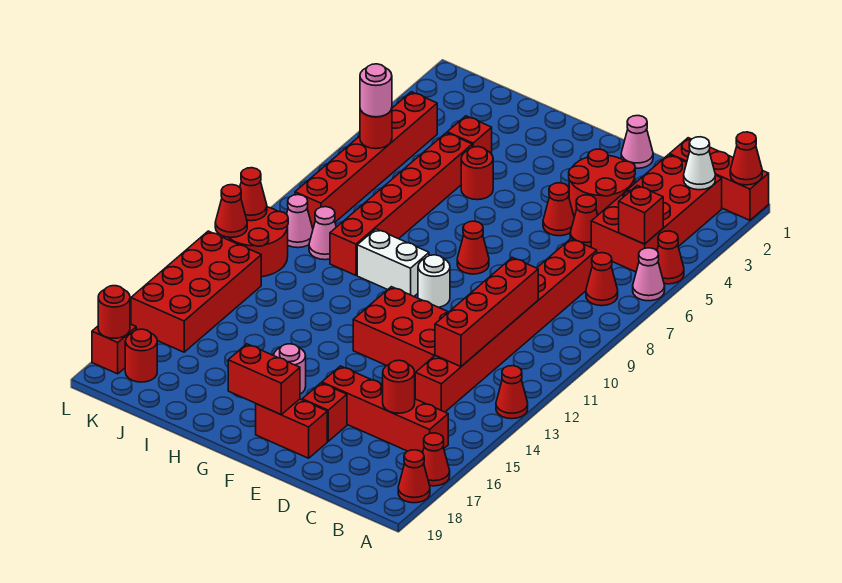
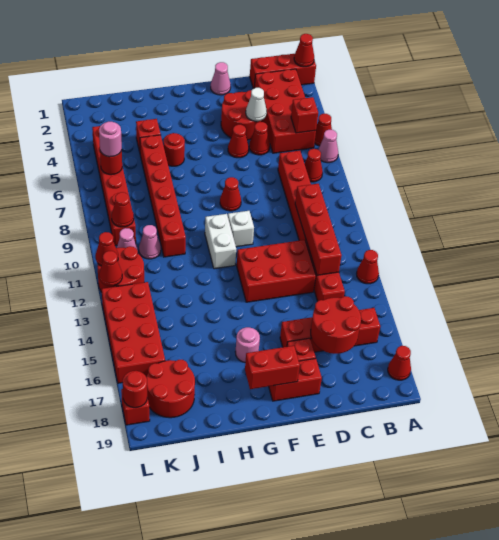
red 1x1 cone [423,433,450,486] -> red 1x1 cone moved to [112,192,134,227]
white 1x1 cone [684,137,715,190] -> white 1x1 cone moved to [246,88,267,121]
red 1x1 round brick [383,360,415,413] -> red 2x2 round brick [311,296,361,354]
white 1x1 round brick [418,255,450,307] -> white 1x1 brick [228,211,254,247]
white 1x2 brick [357,229,429,296] -> white 1x2 brick turned to [205,214,236,269]
red 1x1 round brick [125,329,157,382] -> red 2x2 round brick [146,360,195,418]

